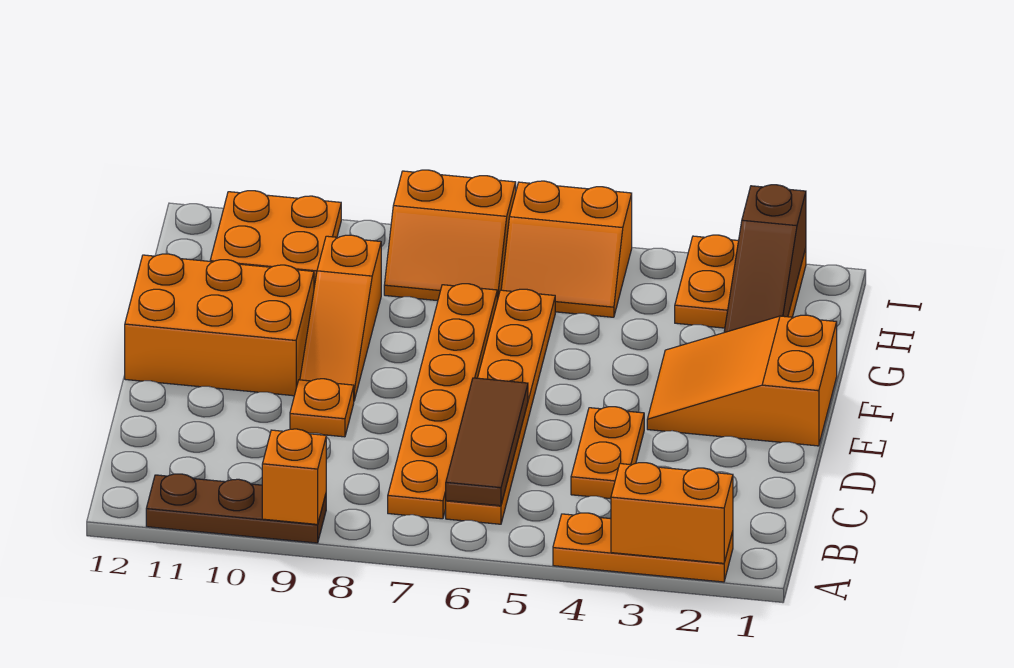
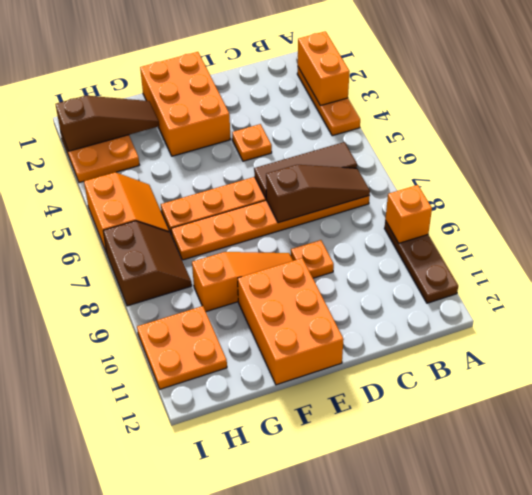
none -> brown 1x3 slope [266,165,370,223]
orange 1x2 plate [571,407,644,499] -> orange 1x1 plate [232,124,272,161]
orange 2x3 slope [647,315,837,446] -> orange 2x3 brick [140,52,231,156]
orange 2x2 slope [384,170,516,301] -> brown 2x2 slope [103,221,192,306]

